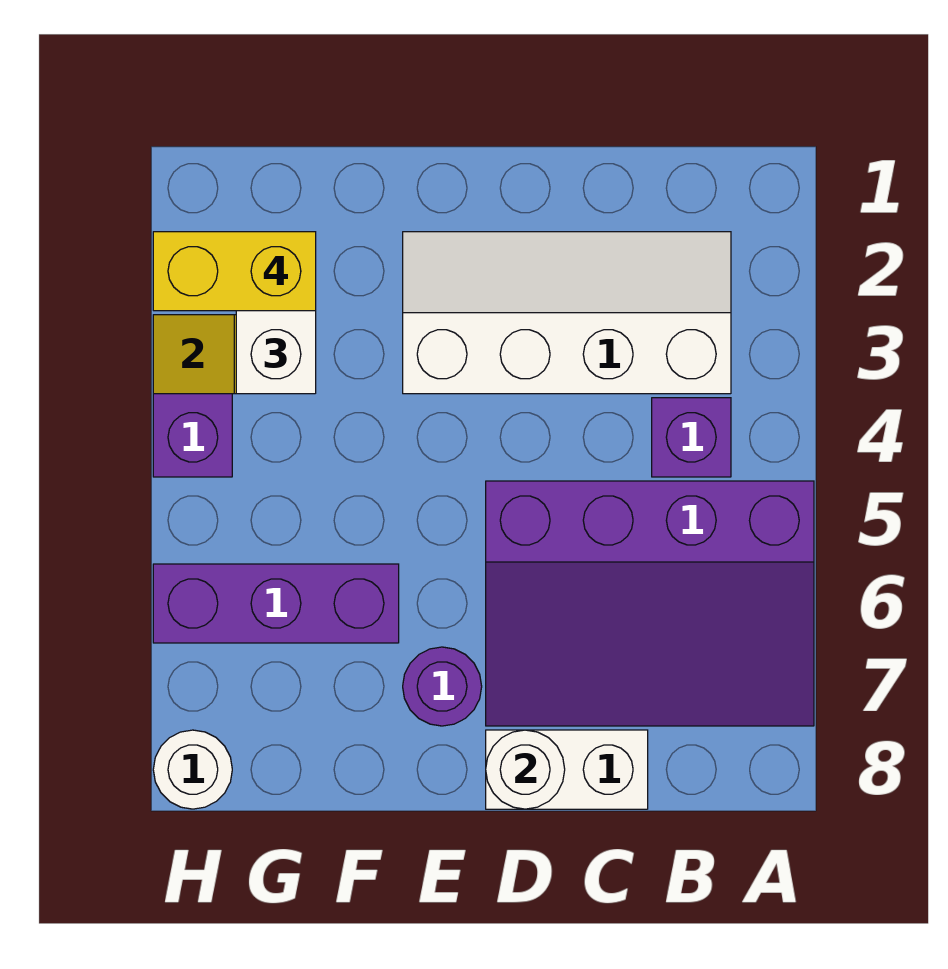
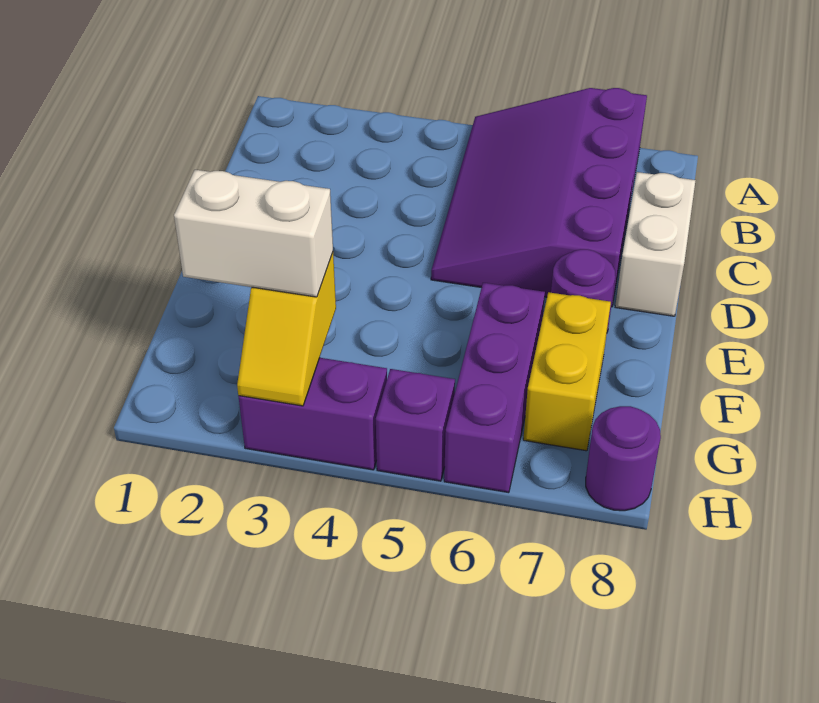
purple 3x4 slope [486,481,814,726] -> purple 3x4 slope turned to [431,88,647,307]
white 2x4 slope [403,232,731,394] -> none
purple 1x1 brick [652,398,731,477] -> purple 1x1 brick moved to [376,369,455,481]
white 1x1 round brick [486,730,565,809] -> none
yellow 1x2 brick [153,232,316,311] -> yellow 1x2 brick moved to [523,292,611,451]
white 1x1 round brick [153,730,232,809] -> purple 1x1 round brick [586,406,661,511]

